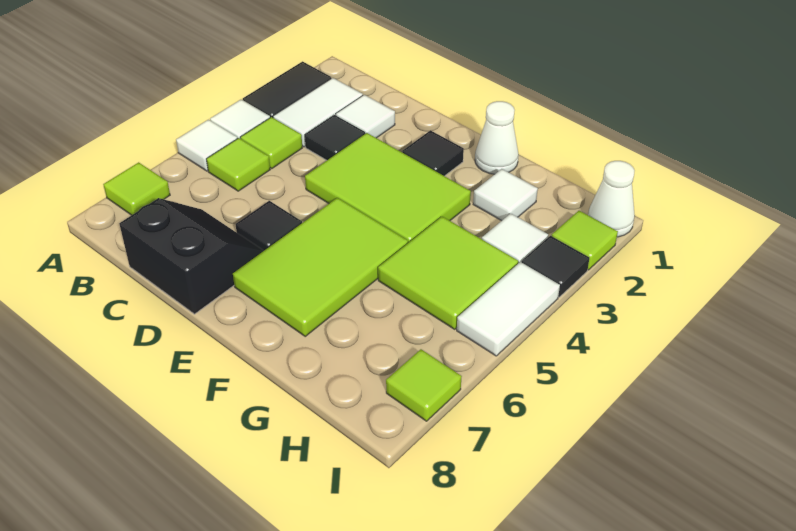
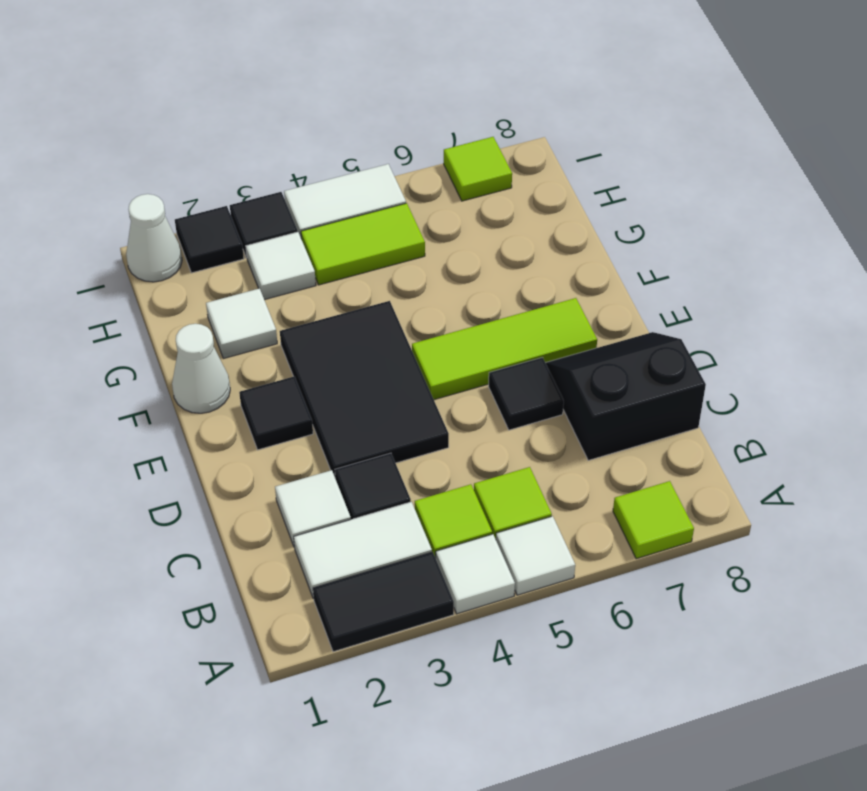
black 2x2 slope [119,198,264,314] -> black 2x2 slope turned to [546,332,706,460]
lime 2x3 tile [305,133,471,243] -> black 2x3 tile [280,301,449,476]
lime 2x3 tile [233,198,408,336] -> lime 1x3 tile [412,298,597,400]
lime 2x2 tile [378,217,518,329] -> lime 1x2 tile [301,203,425,285]
lime 1x1 tile [552,211,618,270] -> black 1x1 tile [175,206,244,273]

